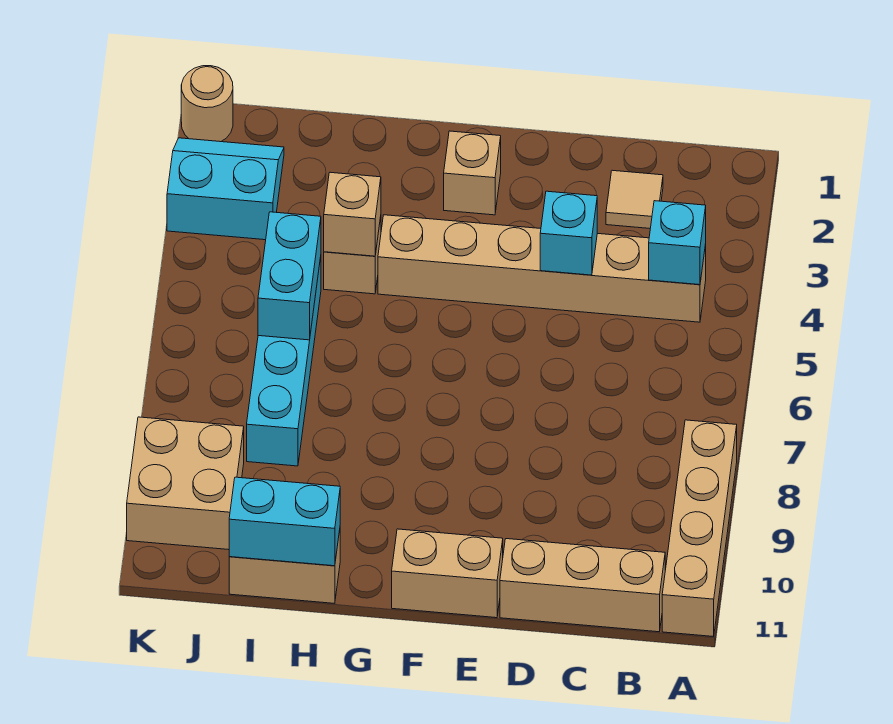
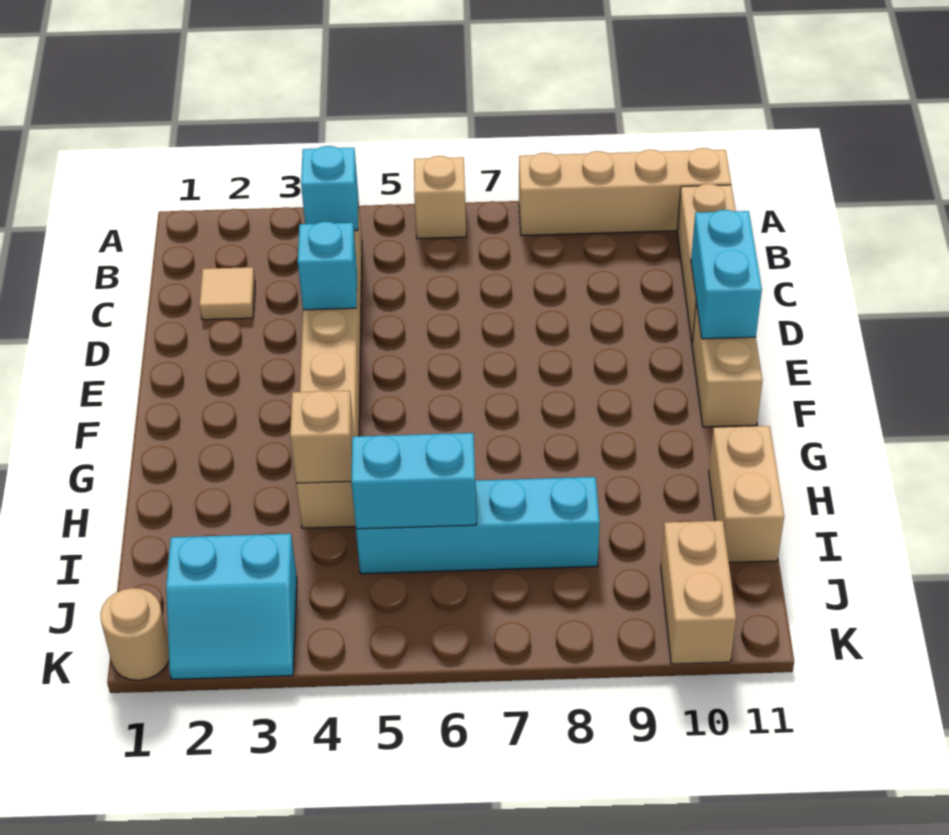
tan 1x1 brick [444,131,501,215] -> tan 1x1 brick moved to [414,156,466,239]
cyan 1x2 brick [229,477,340,566] -> cyan 1x2 brick moved to [691,210,762,339]
cyan 2x2 slope [167,138,284,240] -> cyan 2x2 slope turned to [166,534,297,679]
tan 2x2 brick [127,417,244,550] -> tan 1x2 brick [661,521,736,664]

